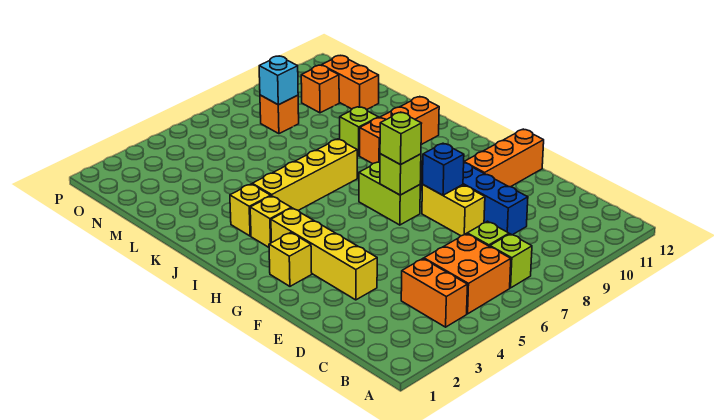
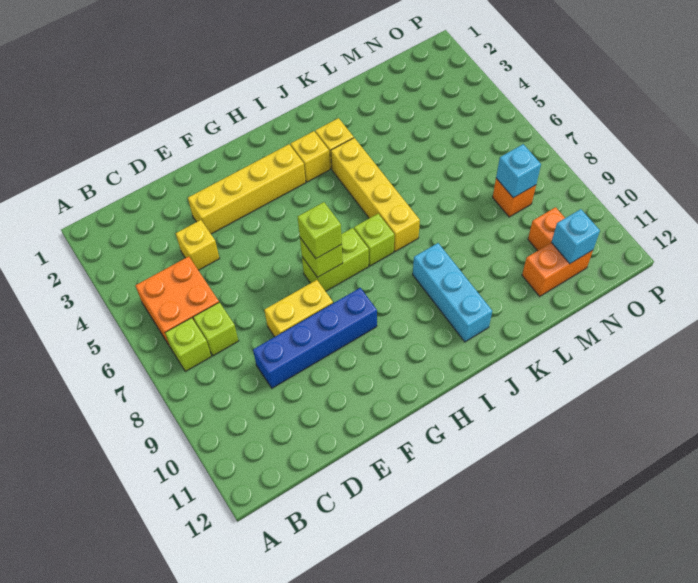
orange 1x2 brick [401,259,468,327] -> none
blue 1x1 brick [422,143,464,195] -> none
orange 1x3 brick [464,129,544,187] -> none
yellow 1x1 brick [269,233,312,286] -> yellow 1x1 brick moved to [176,220,220,270]
orange 1x3 brick [360,97,439,164] -> cyan 1x3 brick [413,243,492,342]
lime 1x1 brick [340,107,378,156] -> lime 1x1 brick moved to [354,214,394,266]
none -> cyan 1x1 brick [551,209,600,264]

